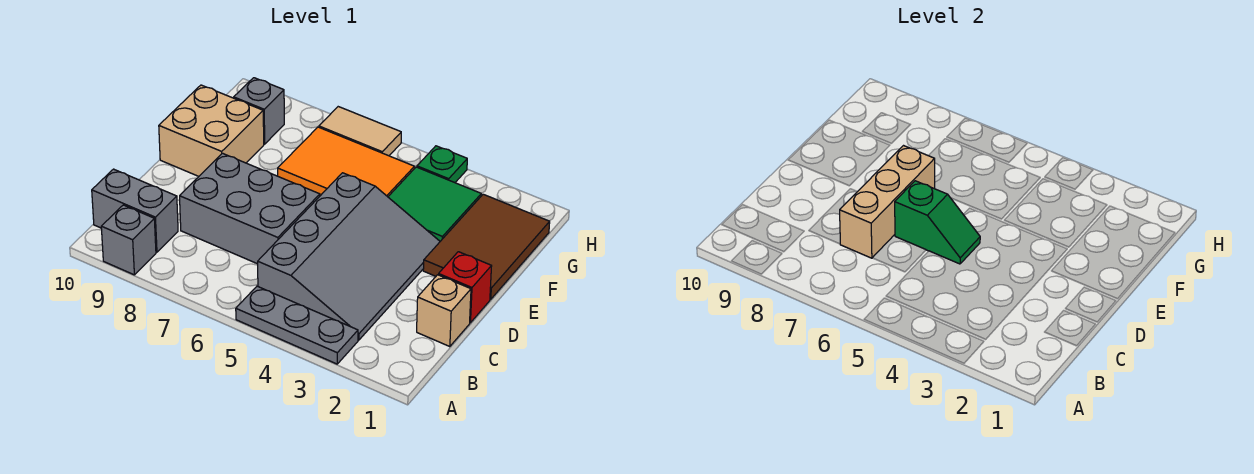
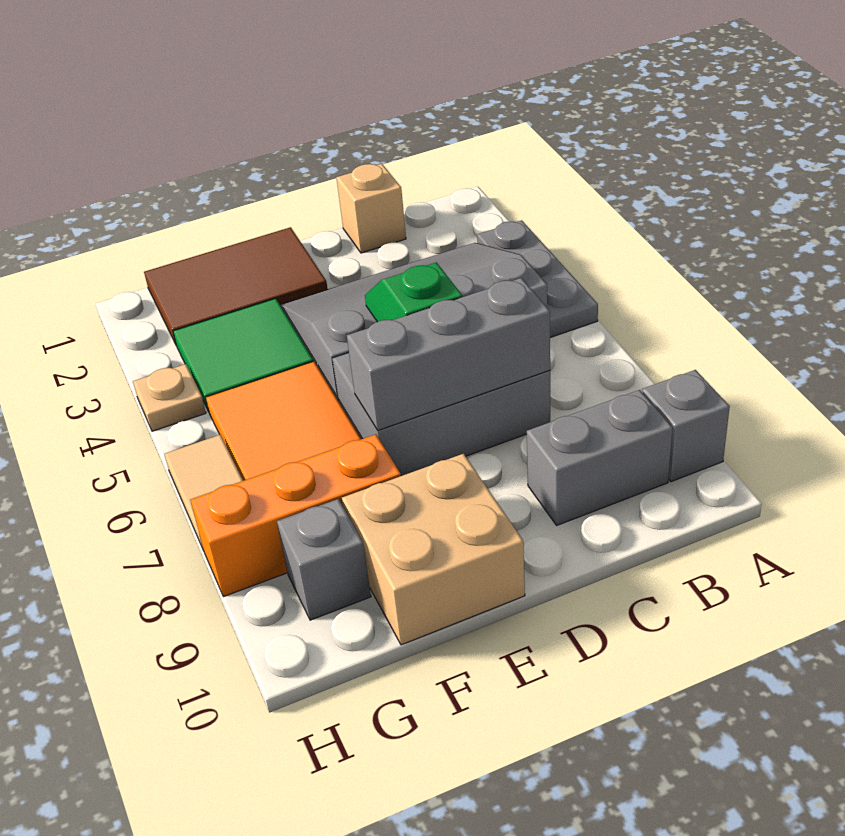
grey 1x2 brick [92,169,178,252] -> grey 1x2 brick turned to [527,390,672,525]
grey 2x3 brick [180,153,320,264] -> grey 2x3 brick turned to [332,353,550,476]
tan 1x3 brick [840,146,935,258] -> grey 1x3 brick [347,278,550,430]
red 1x1 brick [439,252,492,323] -> none
none -> orange 1x3 brick [190,434,401,597]
green 1x1 plate [417,146,467,183] -> tan 1x1 plate [133,364,206,431]

